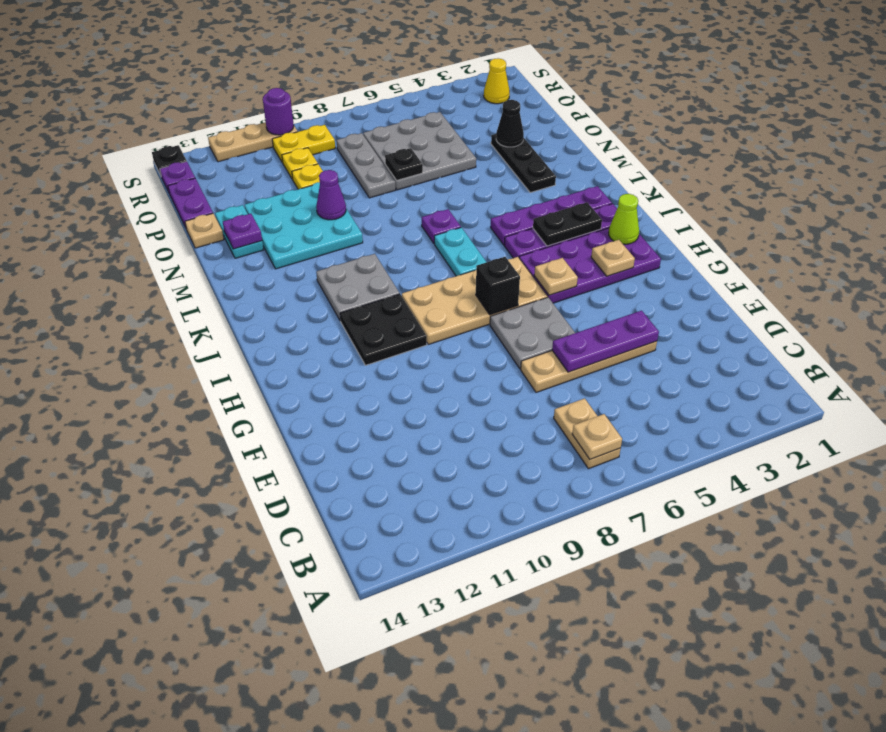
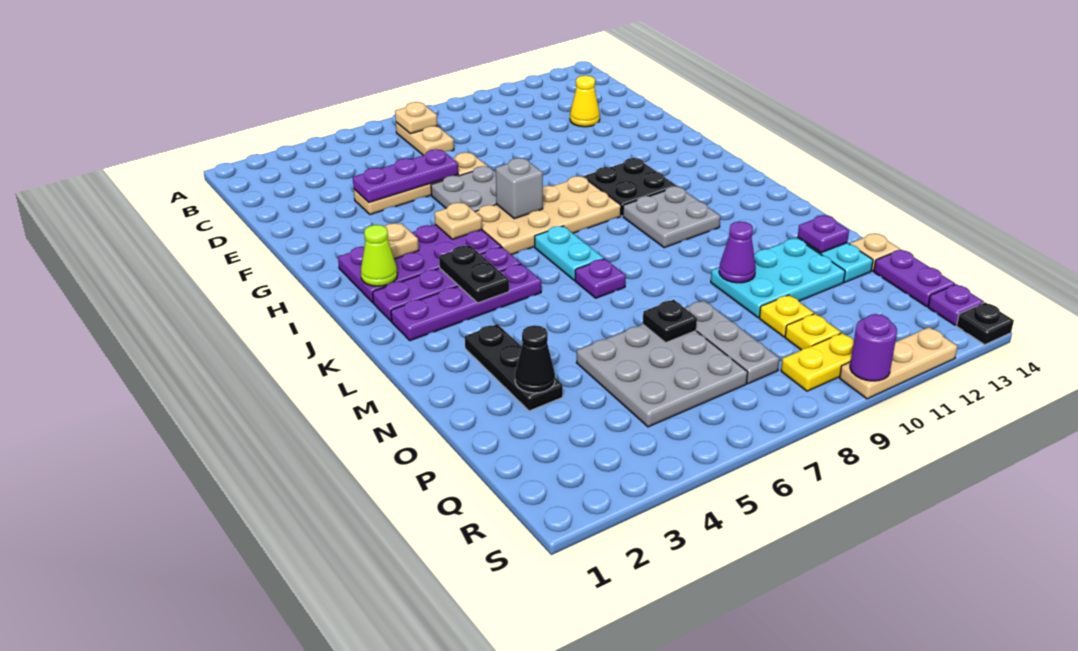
black 1x1 brick [476,257,520,315] -> grey 1x1 brick [496,158,543,219]
black 1x2 plate [533,202,602,246] -> black 1x2 plate turned to [439,245,509,303]
cyan 3x3 plate [245,182,363,269] -> cyan 2x3 plate [711,238,845,318]
yellow 1x1 cone [484,58,510,104] -> yellow 1x1 cone moved to [570,76,600,127]

